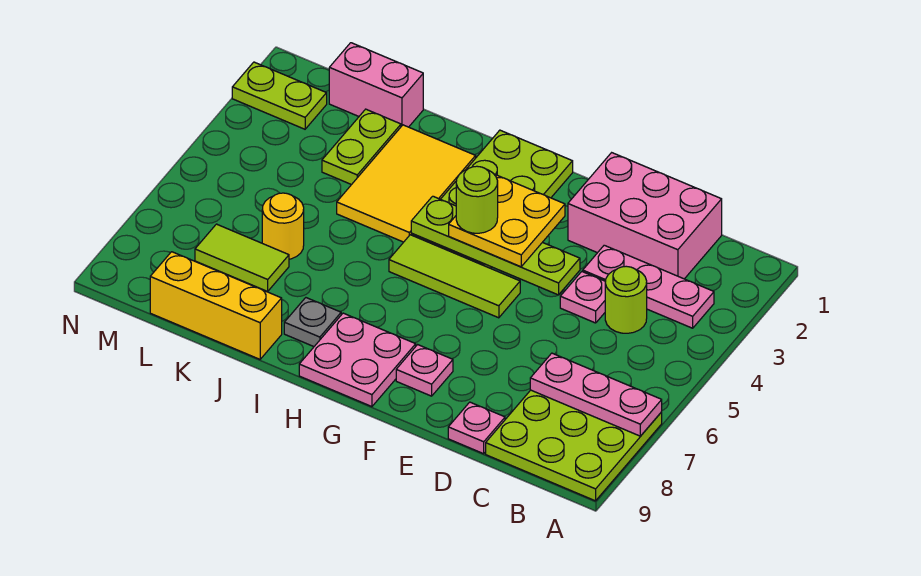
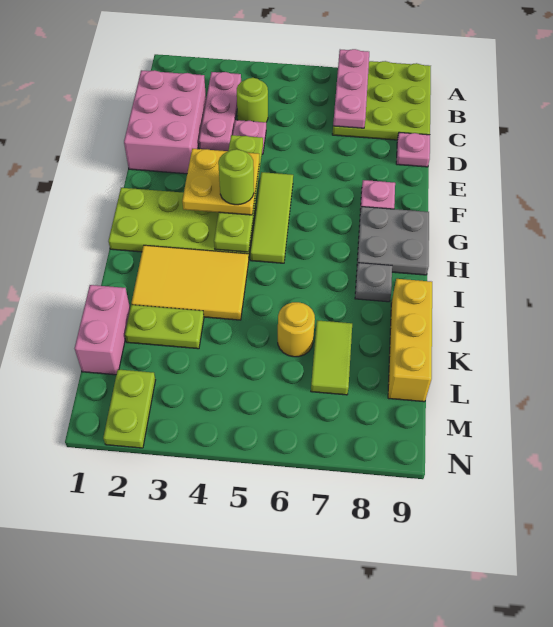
pink 2x2 plate [299,313,416,407] -> grey 2x2 plate [357,207,429,275]

